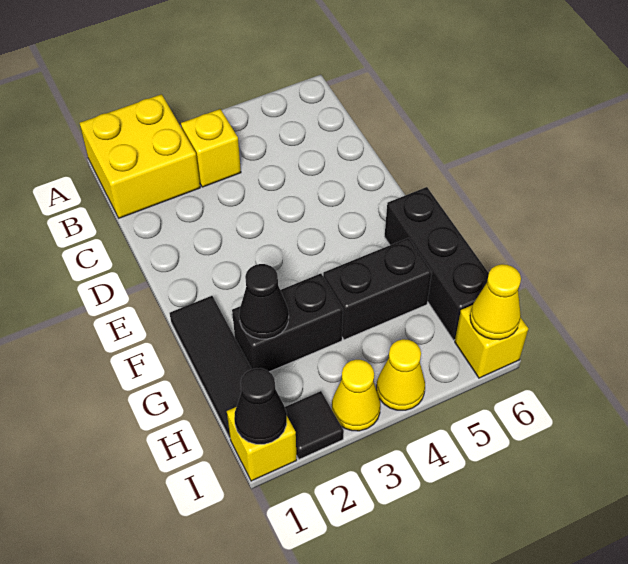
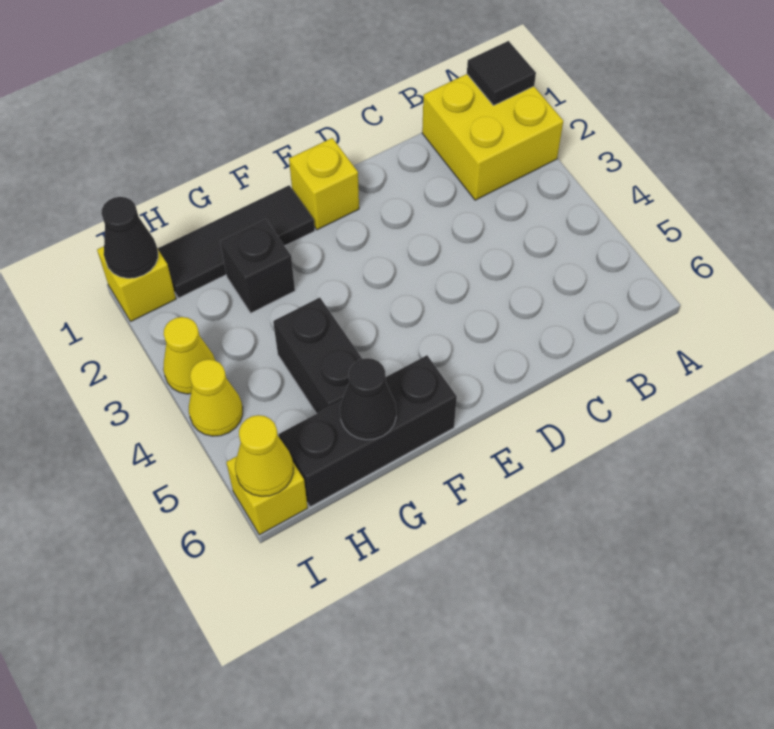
yellow 1x1 brick [181,109,241,187] -> yellow 1x1 brick moved to [289,138,359,230]
black 1x2 brick [232,274,343,372] -> black 1x1 brick [220,219,295,313]
black 1x1 cone [239,264,289,339] -> black 1x1 cone moved to [340,358,396,440]
black 1x1 tile [285,391,344,459] -> black 1x1 tile moved to [467,41,536,105]

